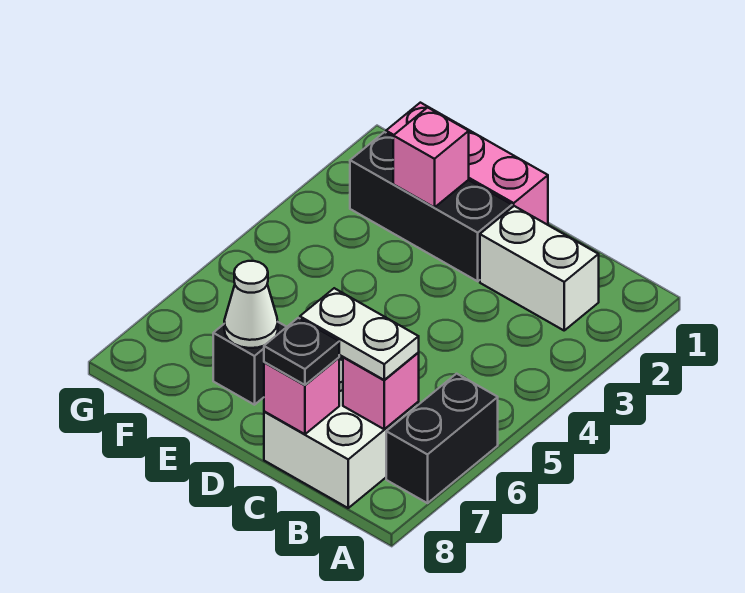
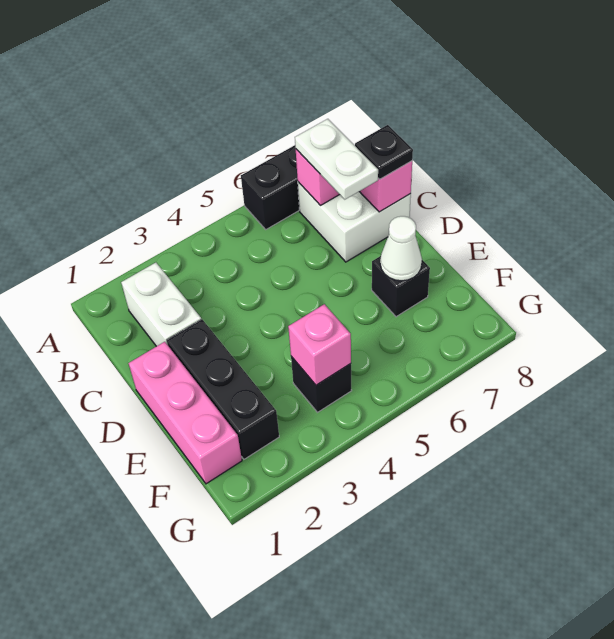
pink 1x1 brick [393,107,469,208] -> pink 1x1 brick moved to [288,304,351,385]
none -> black 1x1 brick [291,356,352,412]

